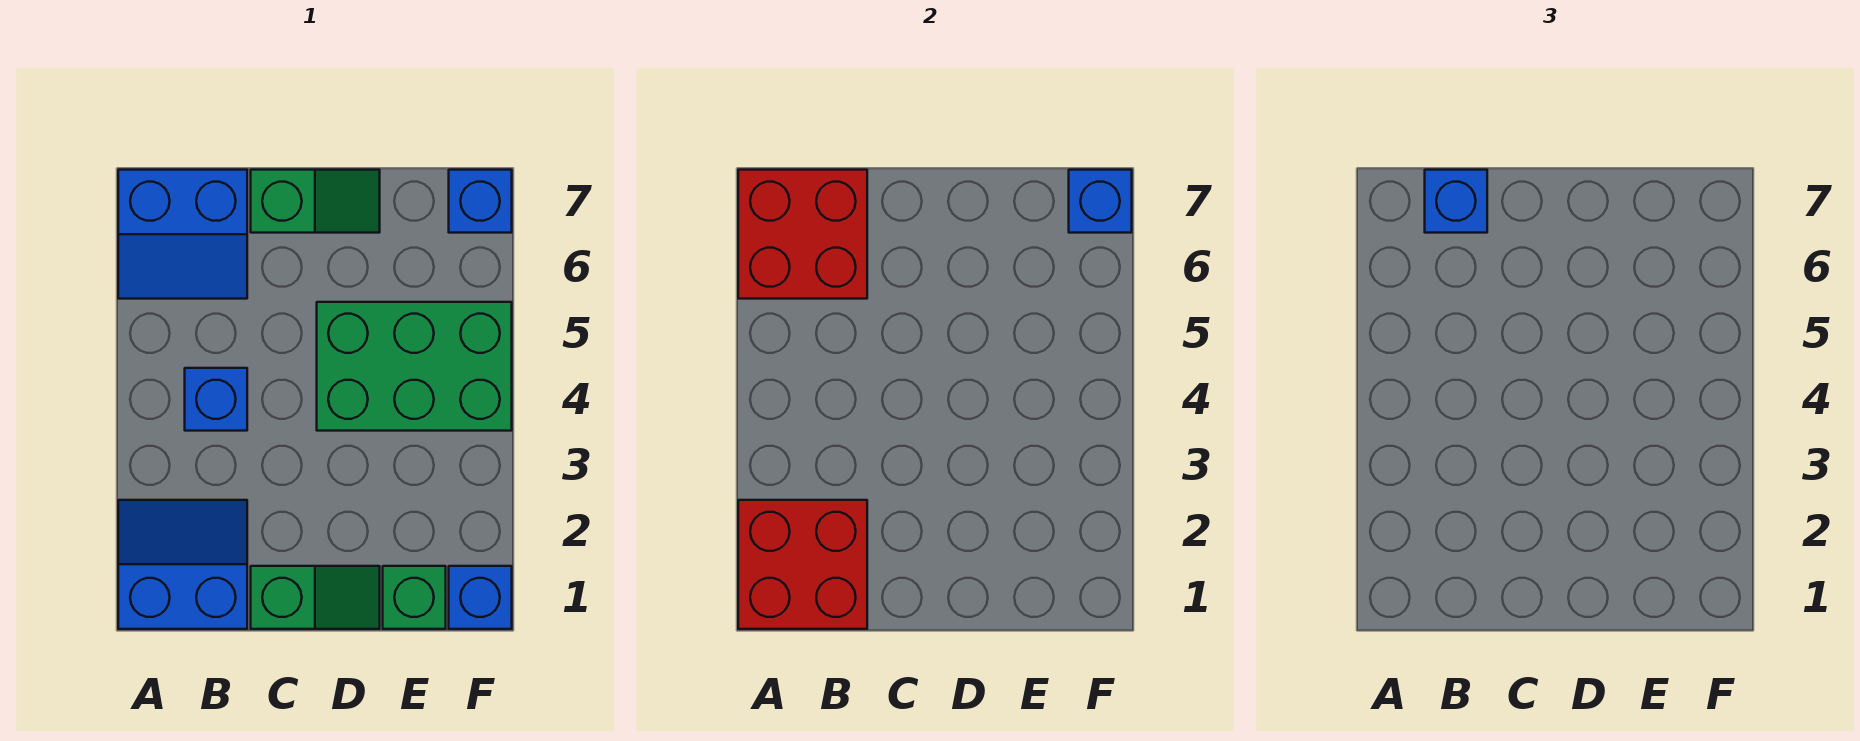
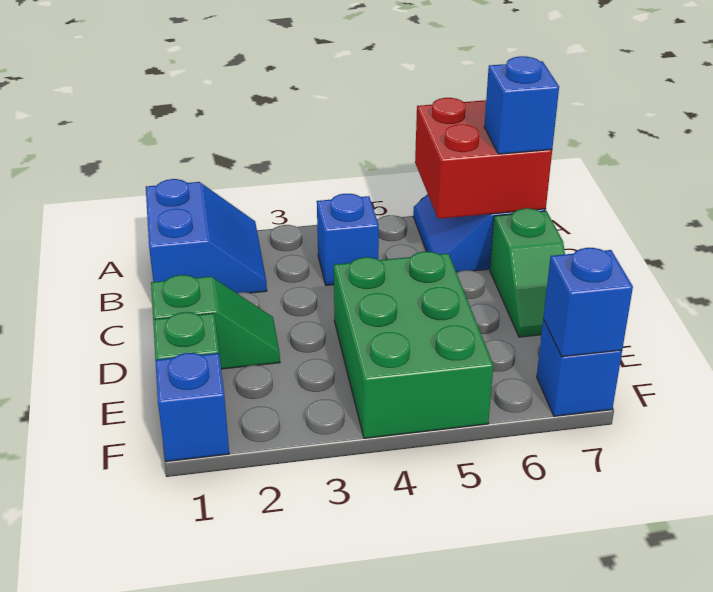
red 2x2 brick [738,500,867,629] -> none
green 1x2 slope [251,566,380,629] -> green 1x2 slope turned to [151,275,280,369]

